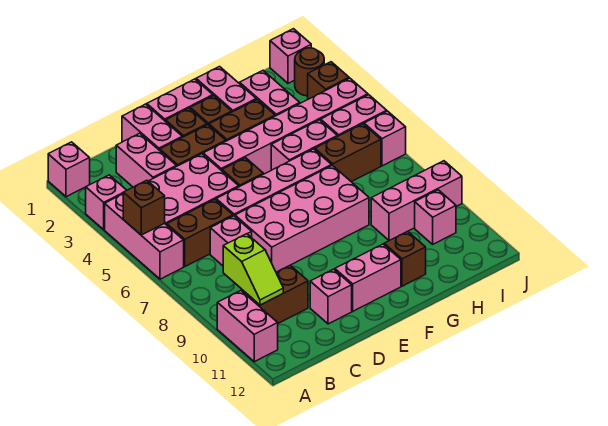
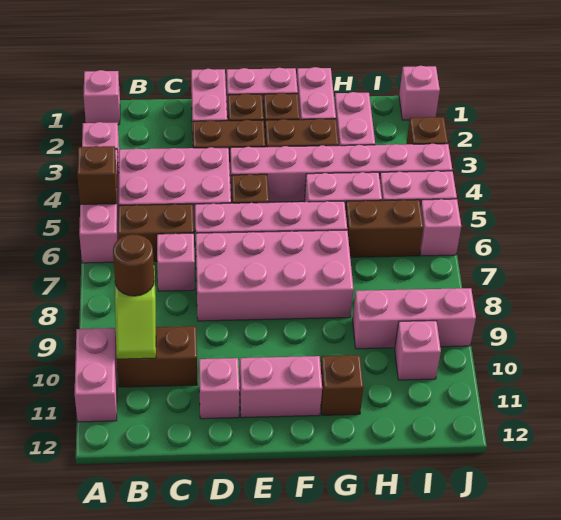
pink 1x2 brick [116,133,176,187] -> none
brown 1x1 round brick [295,48,324,96] -> brown 1x1 round brick moved to [113,234,154,296]

